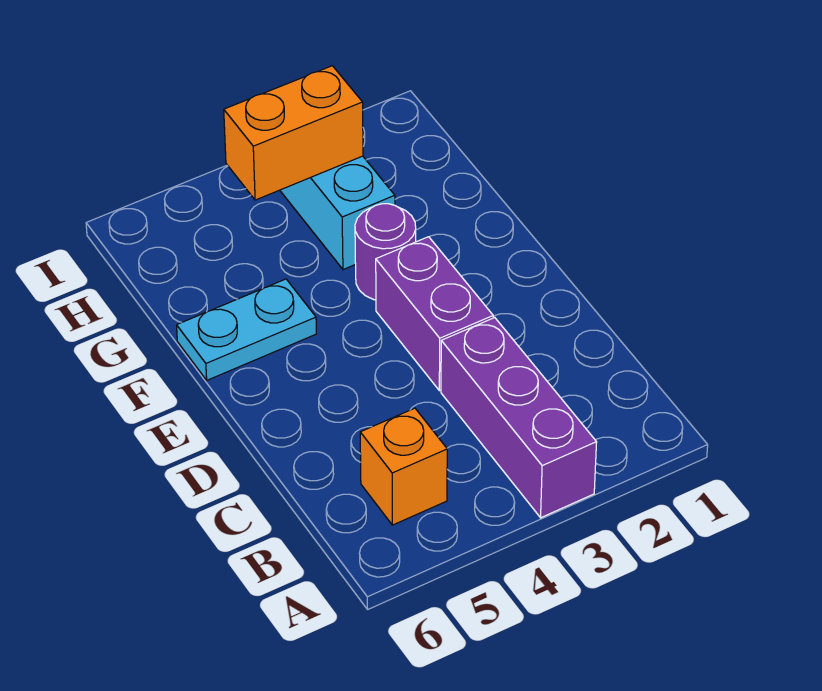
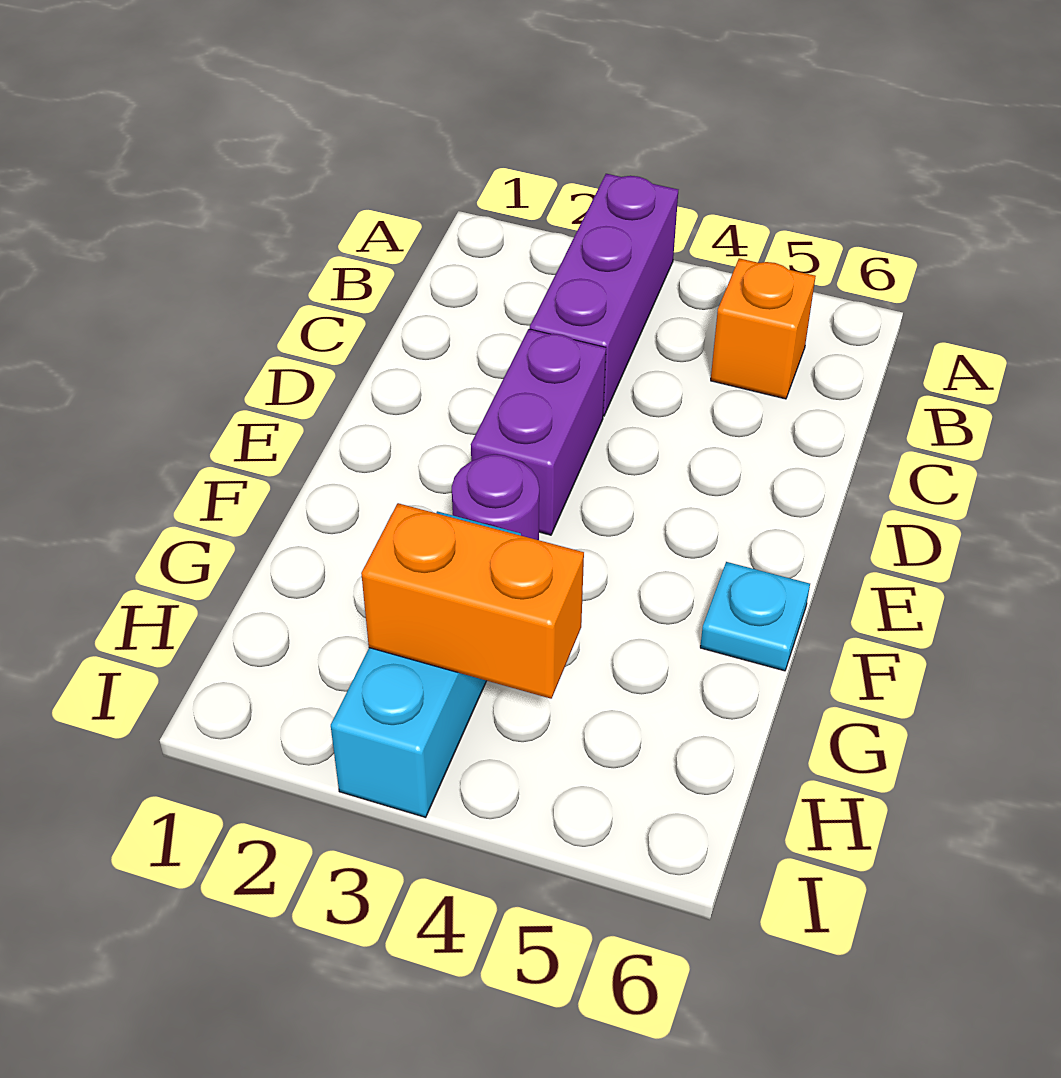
cyan 1x2 plate [177,279,316,380] -> cyan 1x1 plate [700,562,810,671]

